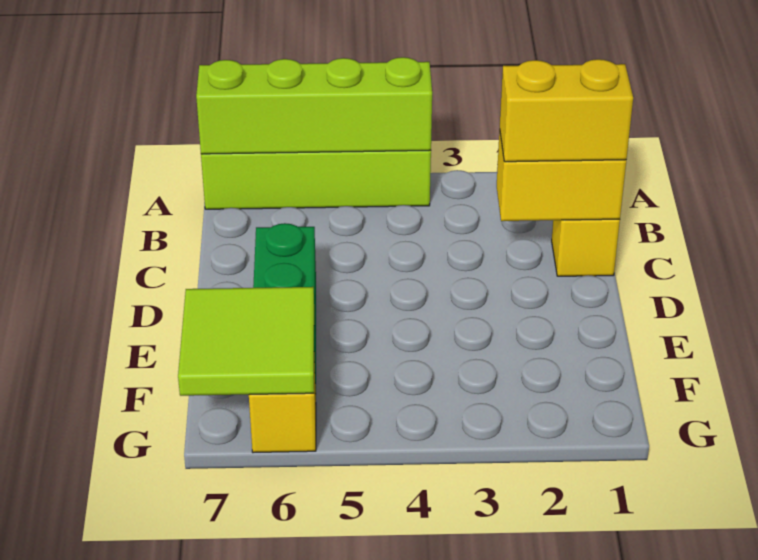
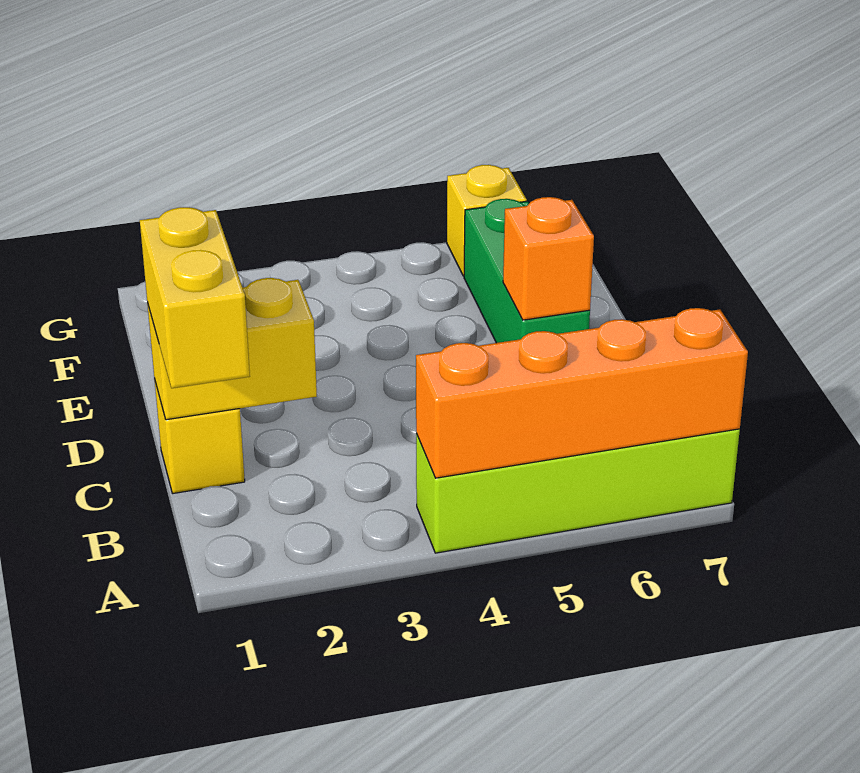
lime 1x4 brick [196,57,432,154] -> orange 1x4 brick [416,308,748,478]
yellow 1x2 brick [500,59,633,162] -> yellow 1x2 brick turned to [140,207,250,388]
none -> orange 1x1 brick [503,197,594,320]
lime 2x2 tile [178,287,314,396] -> none

